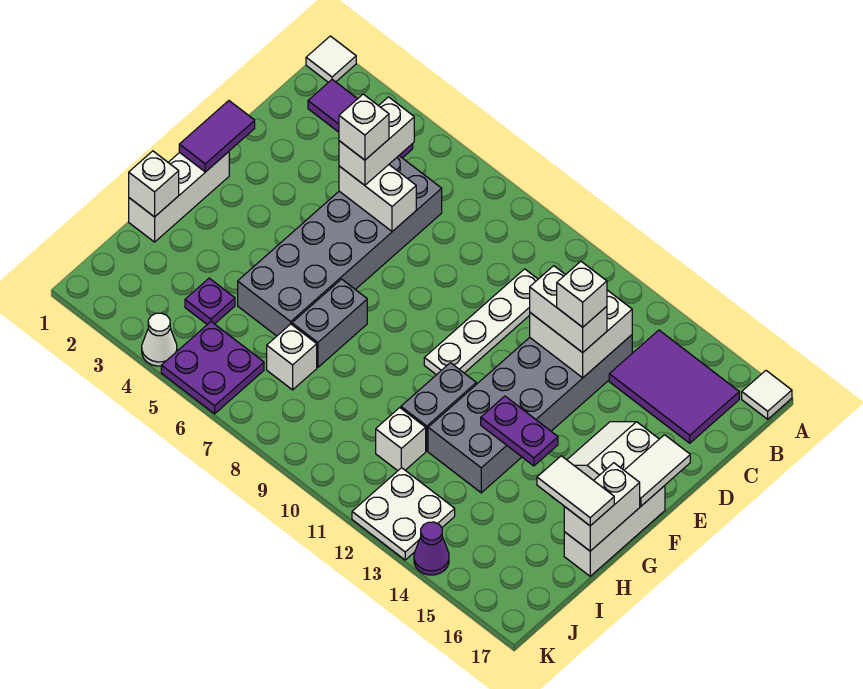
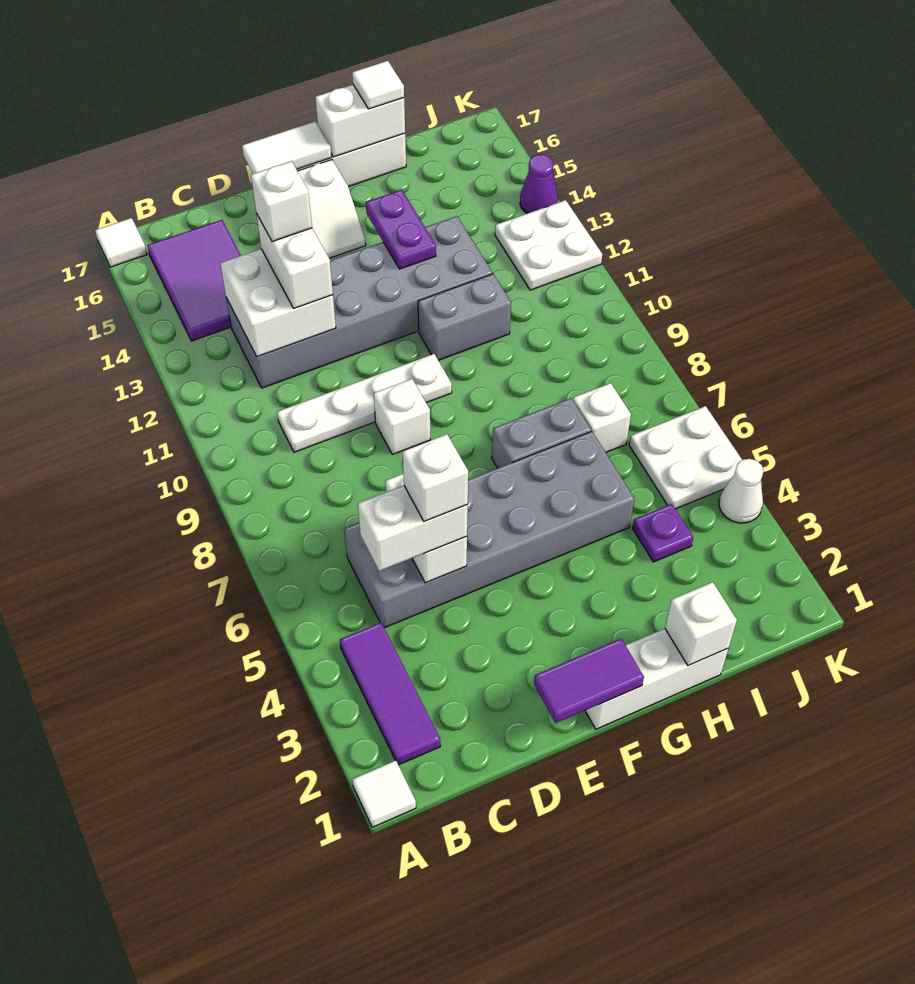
white 1x2 tile [537,456,614,526] -> white 1x1 tile [352,61,404,109]
white 1x1 brick [376,408,426,471] -> white 1x1 brick moved to [374,379,430,455]
purple 2x2 plate [161,322,264,414] -> white 2x2 plate [629,406,742,509]

